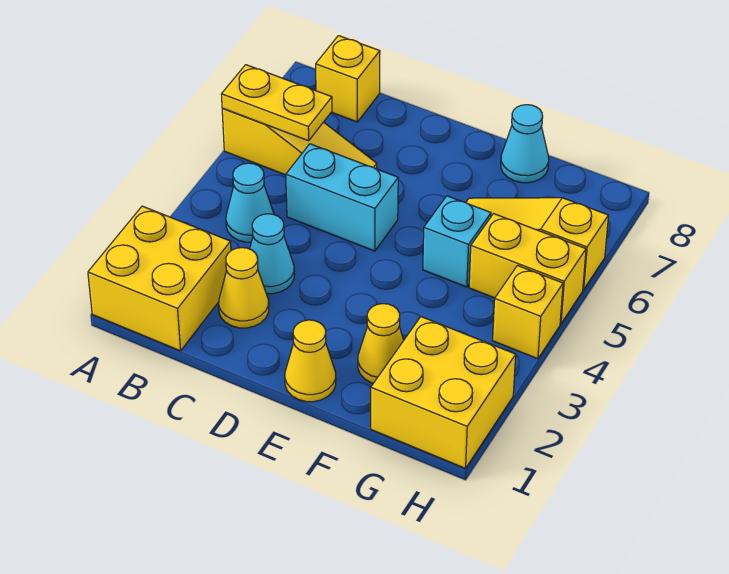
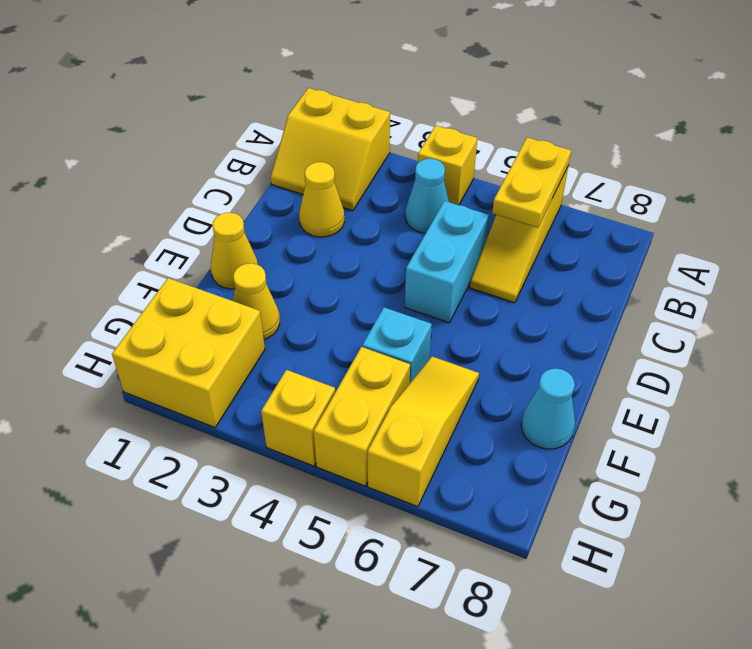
yellow 2x2 brick [88,206,231,351] -> yellow 2x2 slope [271,88,390,211]
yellow 1x1 brick [316,36,380,122] -> yellow 1x1 brick moved to [418,125,477,205]
cyan 1x1 cone [250,214,294,294] -> none

